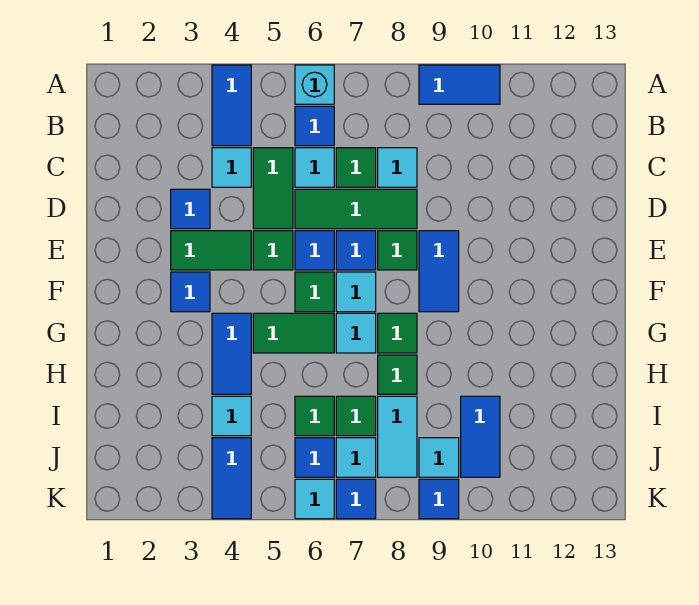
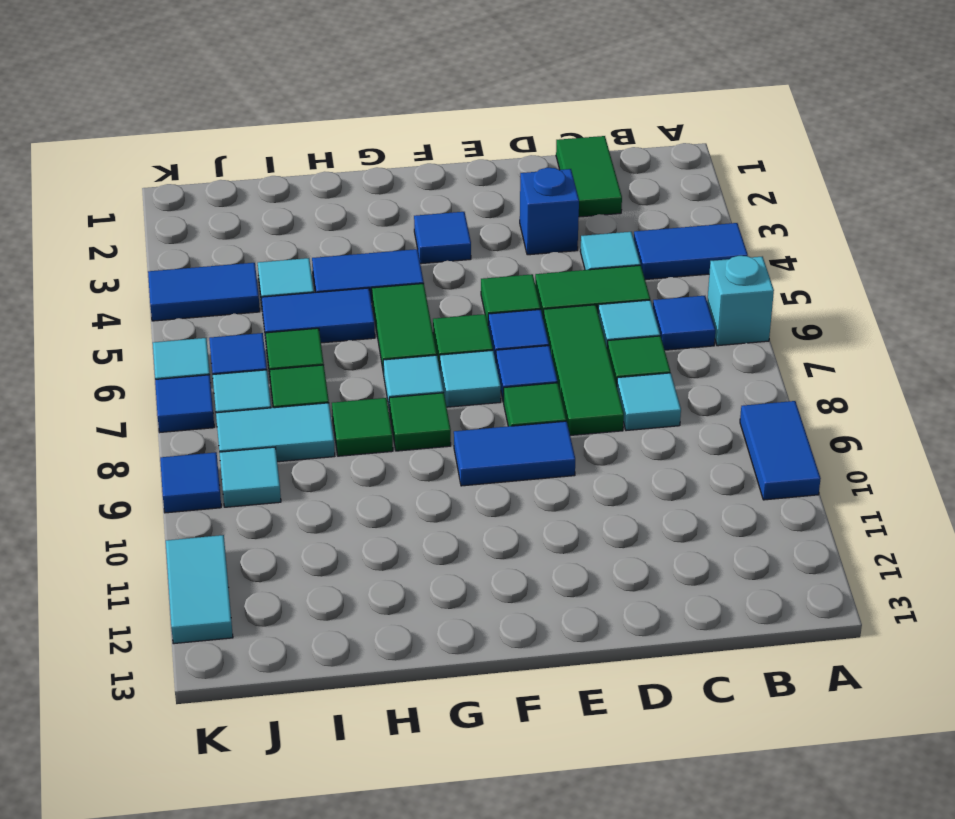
blue 1x1 tile [171,189,210,229] -> blue 1x1 brick [520,168,579,255]
green 1x2 tile [171,231,251,270] -> green 1x2 tile moved to [556,136,622,217]
blue 1x2 tile [461,396,500,477] -> blue 1x2 tile moved to [262,288,375,343]
none -> cyan 1x2 tile [166,535,233,644]

